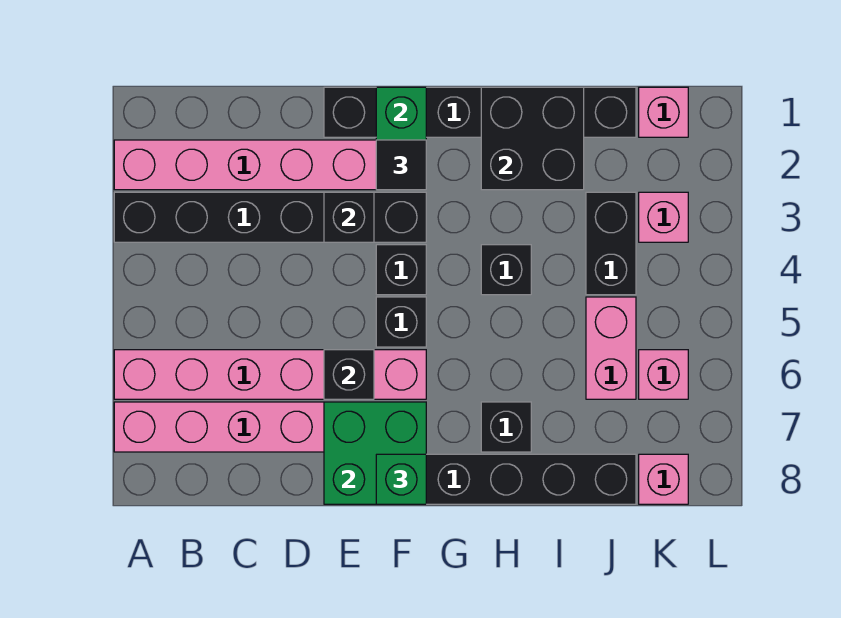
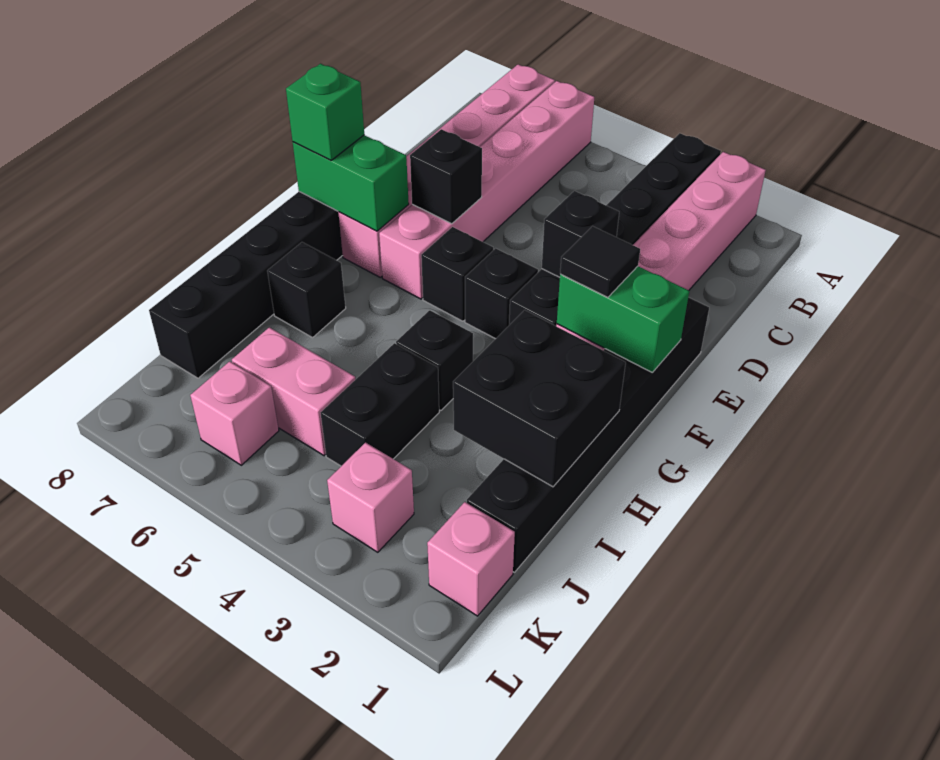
green 2x2 brick [324,402,426,504] -> green 1x2 brick [293,135,409,231]
black 1x2 brick [586,192,636,295] -> black 1x2 brick turned to [321,343,439,466]
pink 1x1 brick [639,454,688,504] -> none

